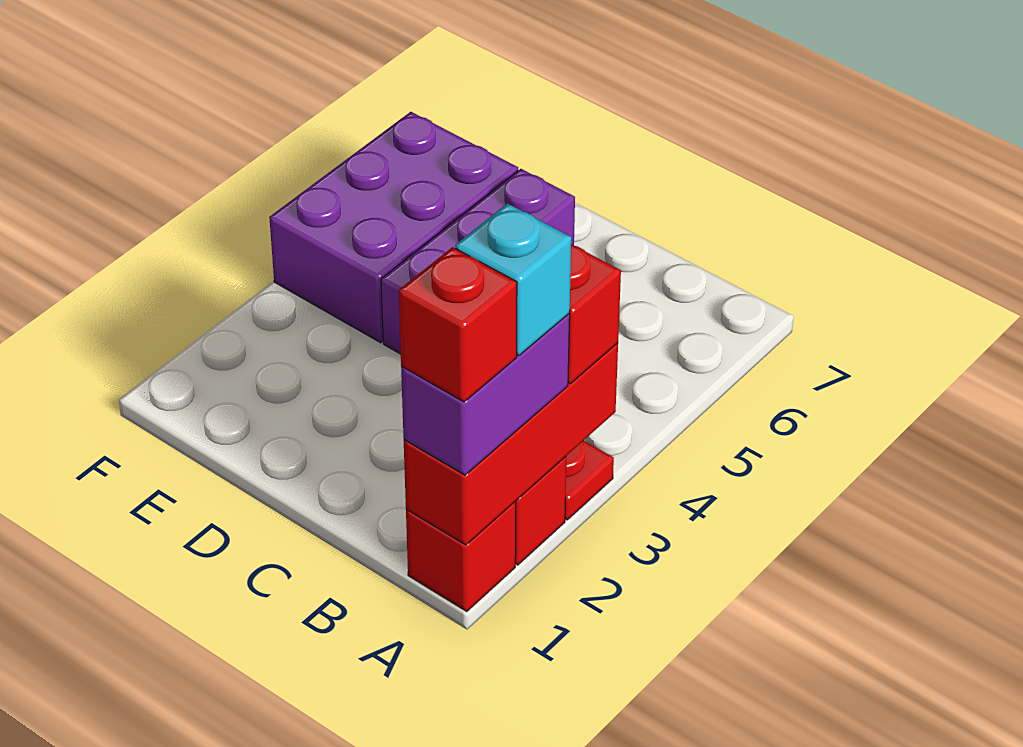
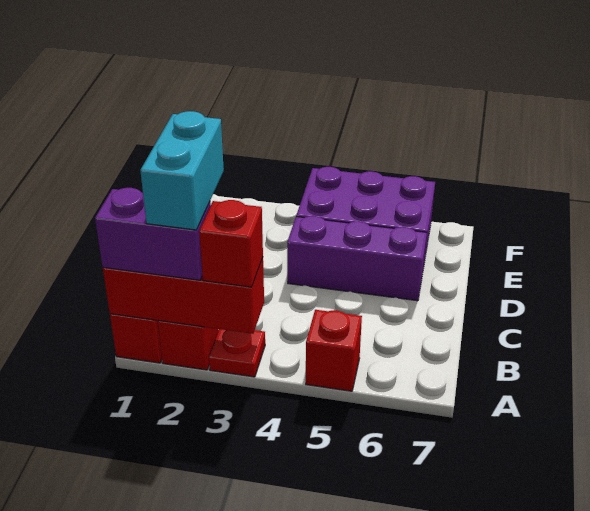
red 1x1 brick [399,247,517,402] -> red 1x1 brick moved to [306,310,362,391]
cyan 1x1 brick [455,203,571,355] -> cyan 1x2 brick [140,111,224,230]

